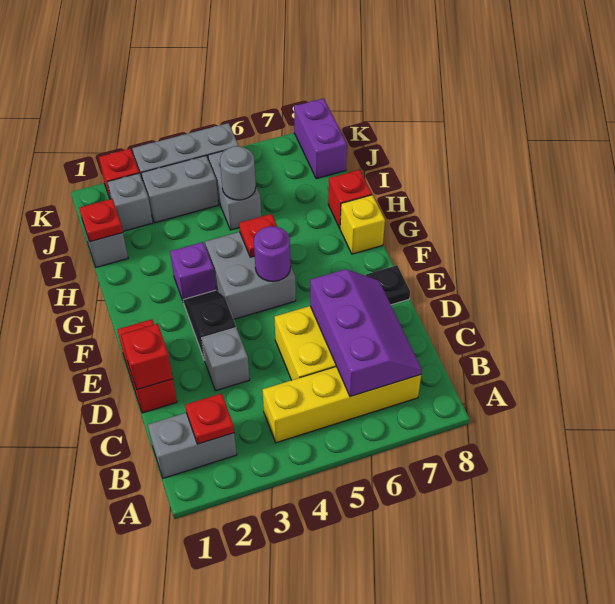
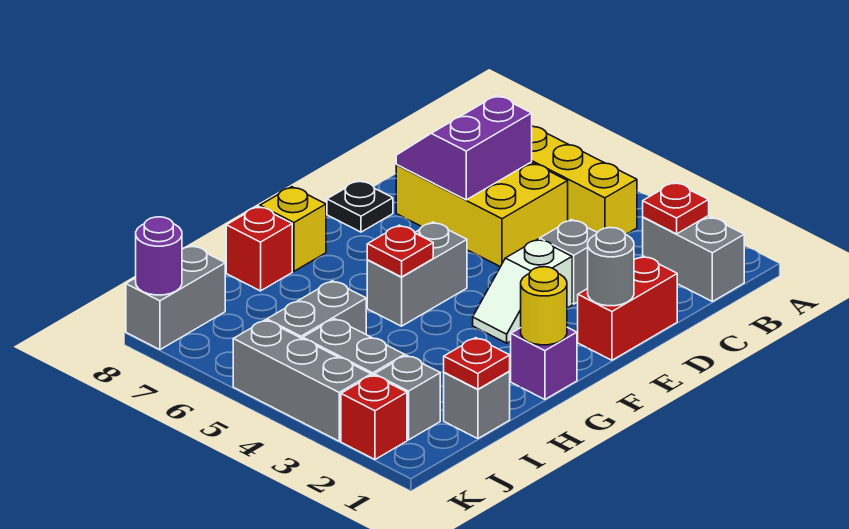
purple 2x3 slope [310,269,422,397] -> purple 2x2 slope [396,95,532,200]
red 1x1 brick [121,324,173,390] -> none
black 1x2 slope [183,290,236,358] -> white 1x2 slope [473,239,572,343]
grey 2x2 brick [205,232,296,320] -> grey 1x2 brick [367,222,467,326]
purple 1x1 round brick [254,226,291,282] -> purple 1x1 round brick moved to [136,217,182,295]
none -> yellow 1x1 round brick [521,267,567,345]
purple 1x1 brick [170,242,216,300] -> purple 1x1 brick moved to [511,327,577,399]
grey 1x1 round brick [220,146,256,200] -> grey 1x1 round brick moved to [588,228,634,306]
purple 1x2 brick [294,98,347,179] -> grey 1x2 brick [126,245,225,350]

